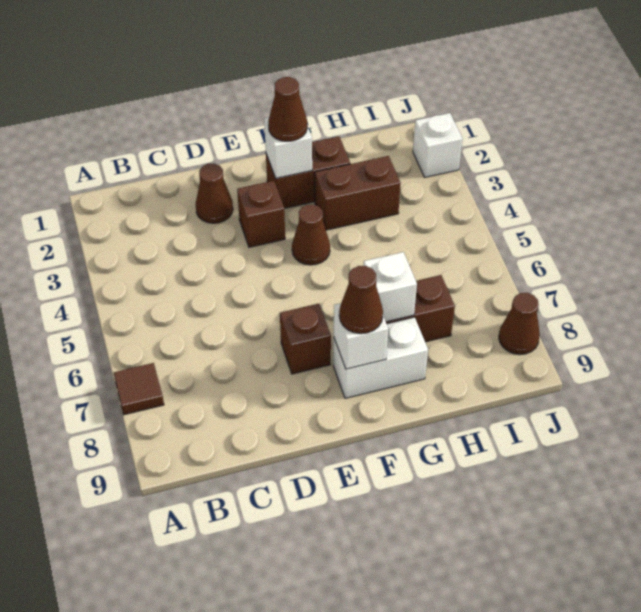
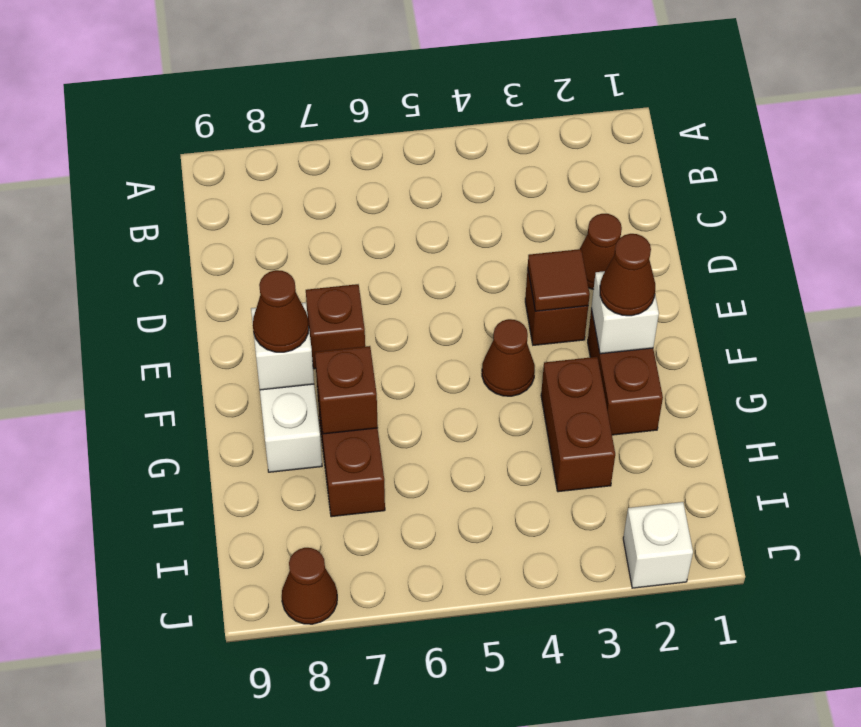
brown 1x1 tile [114,363,164,415] -> brown 1x1 tile moved to [528,249,590,311]
white 1x1 brick [363,252,417,322] -> brown 1x1 brick [315,346,378,434]

